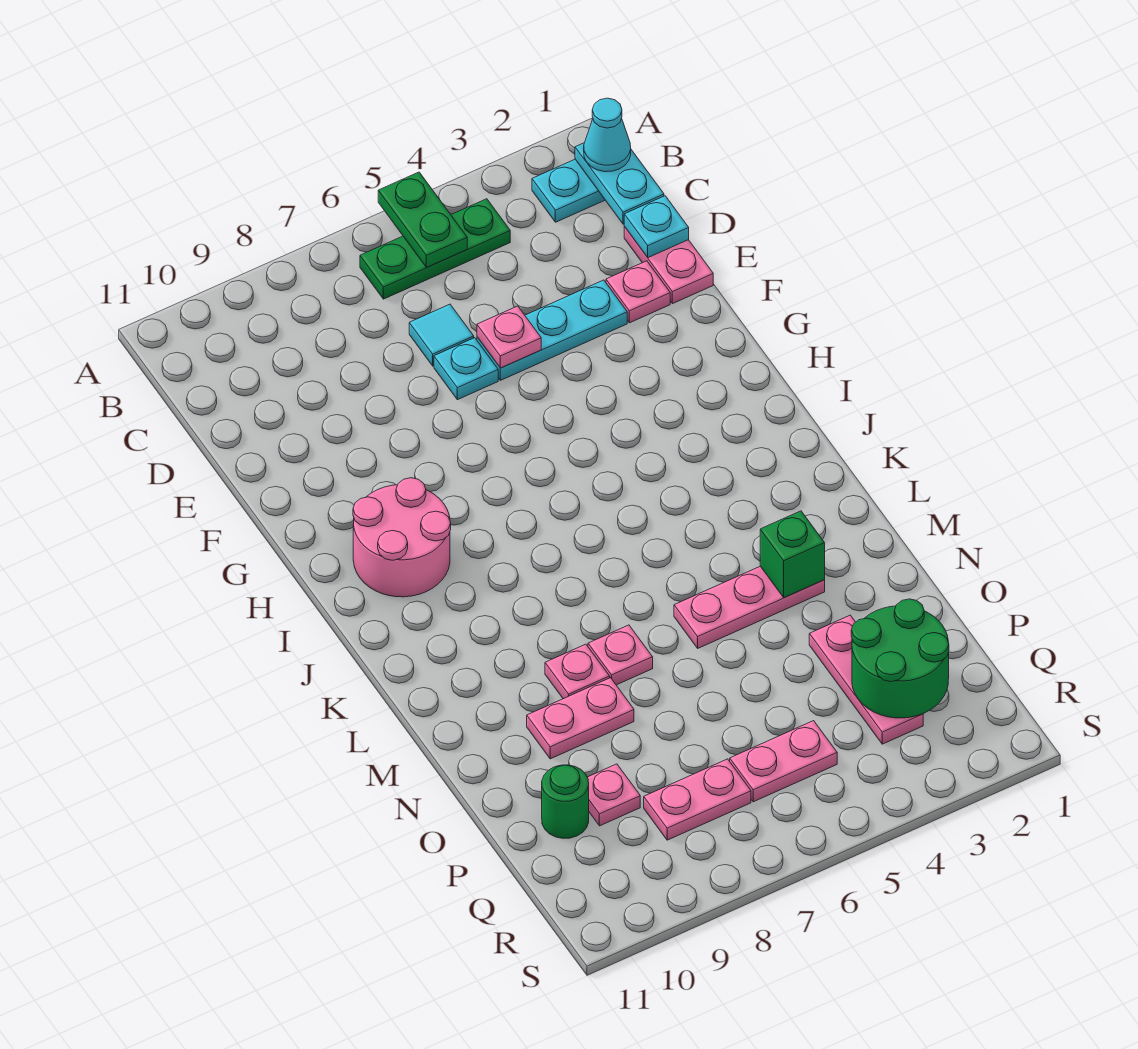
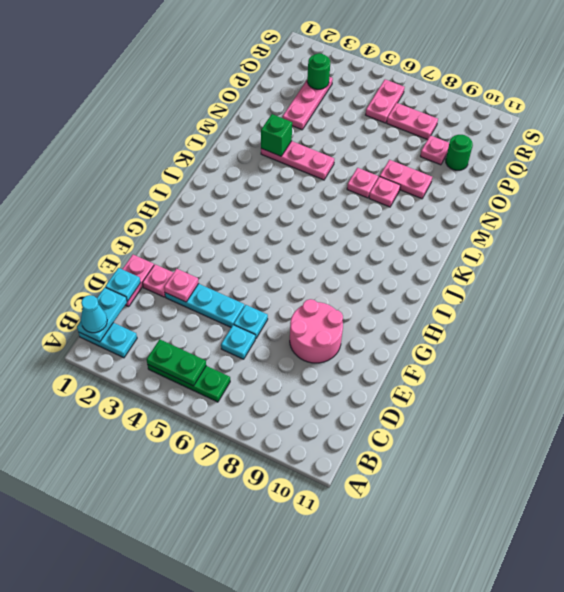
green 1x2 plate [378,172,467,267] -> green 1x2 plate turned to [146,339,206,386]
cyan 1x1 tile [409,304,474,366] -> cyan 1x1 plate [221,325,255,359]
pink 1x1 plate [477,306,541,368] -> pink 1x1 plate moved to [164,269,199,302]
pink 2x2 round brick [353,478,451,597] -> pink 2x2 round brick moved to [290,299,343,363]
green 2x2 round brick [851,599,949,718] -> green 1x1 round brick [307,53,330,89]
pink 1x2 plate [730,721,837,802] -> pink 1x2 plate turned to [366,79,405,123]

